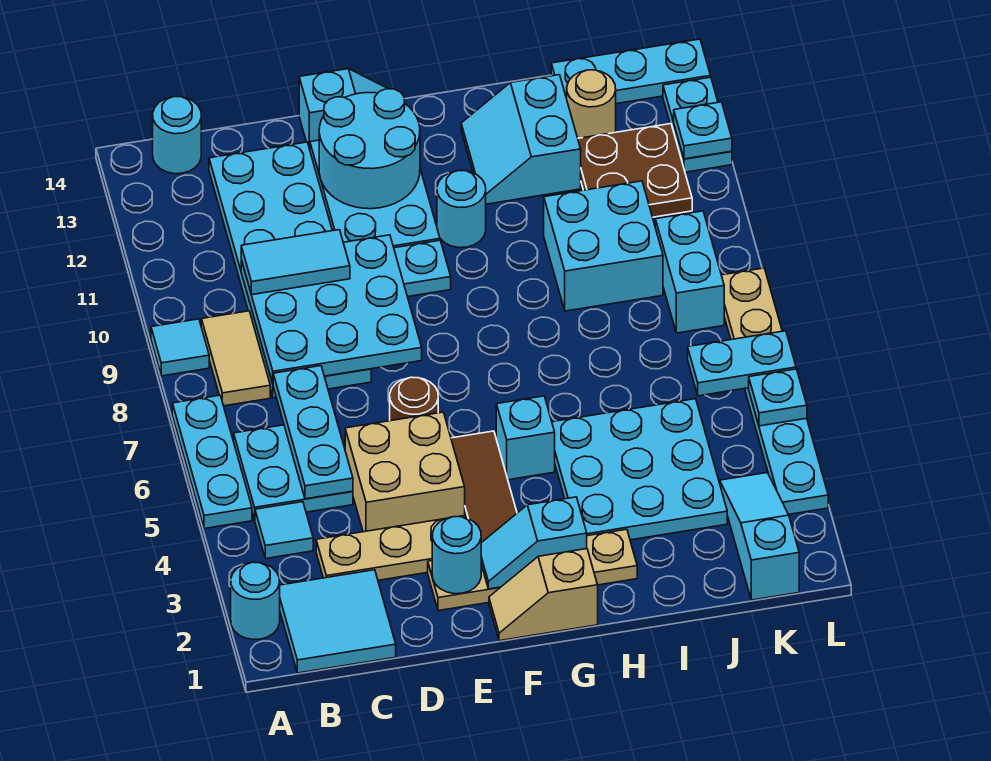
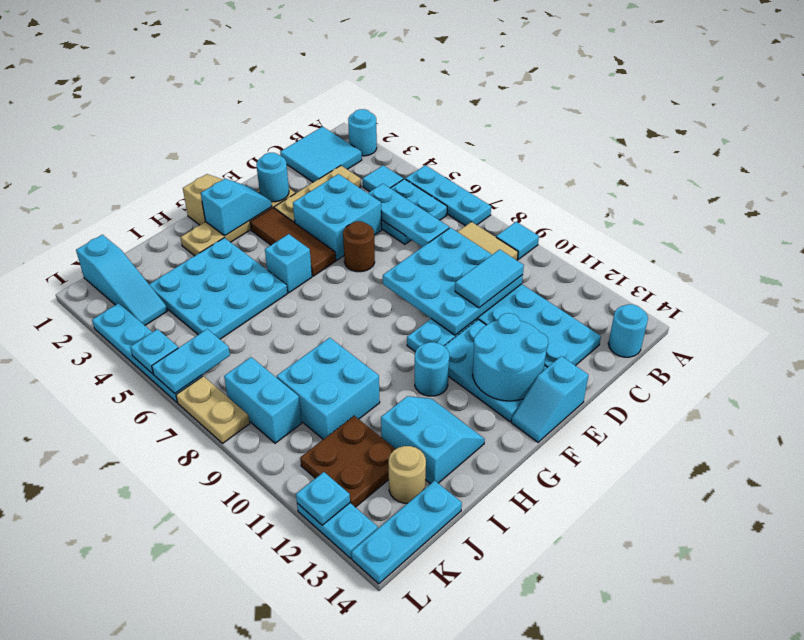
tan 2x2 brick [345,412,465,532] -> cyan 2x2 brick [293,174,382,260]

